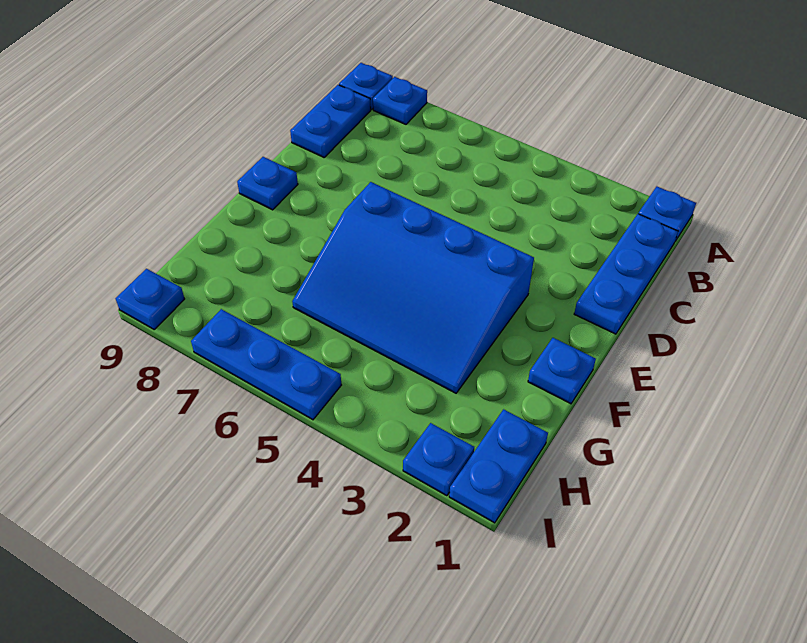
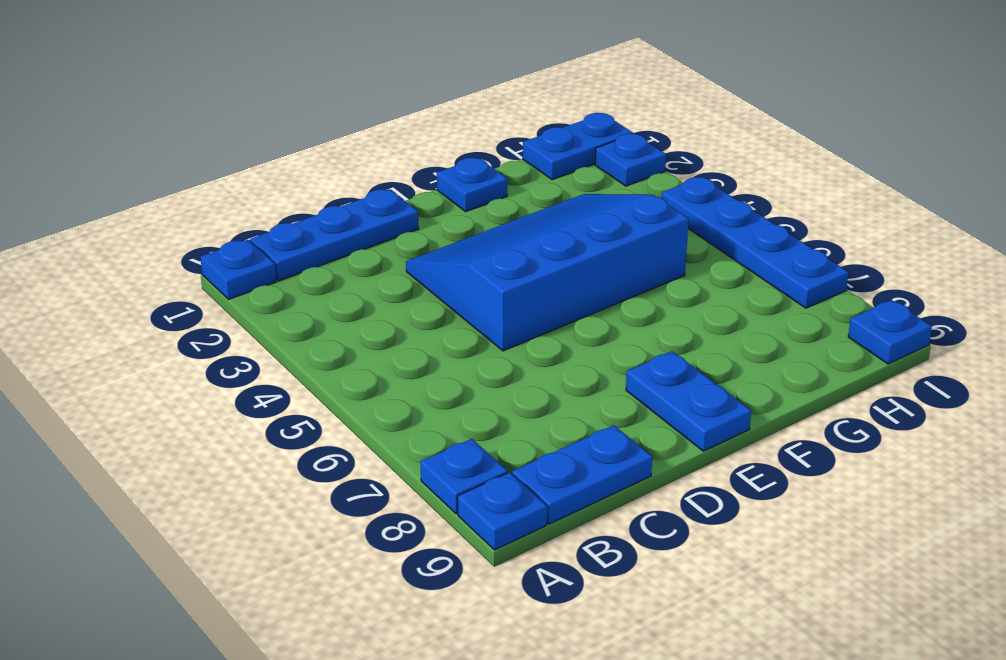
blue 3x4 slope [292,182,534,393] -> blue 3x4 slope turned to [406,194,689,351]
blue 1x1 plate [237,157,298,210] -> blue 1x2 plate [626,351,751,451]
blue 1x3 plate [191,309,341,420] -> blue 1x4 plate [662,177,849,308]

